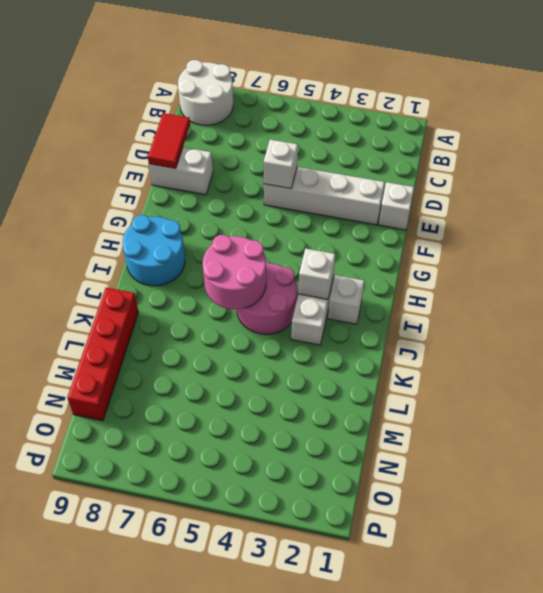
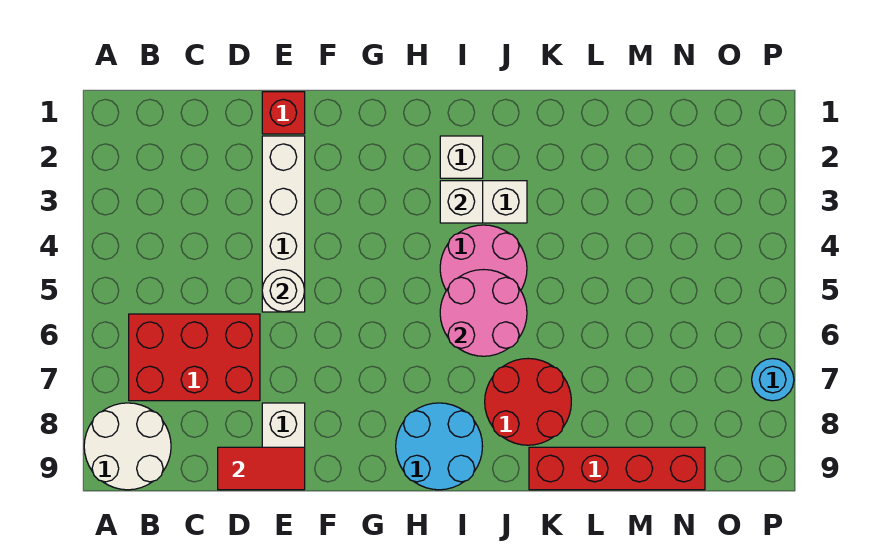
none -> red 2x3 brick [129,314,260,401]
white 1x1 brick [379,182,414,230] -> red 1x1 brick [262,92,305,134]
white 1x1 brick [264,139,298,189] -> white 1x1 round brick [262,270,305,312]
none -> red 2x2 round brick [485,358,571,445]
none -> cyan 1x1 round brick [752,359,794,401]

